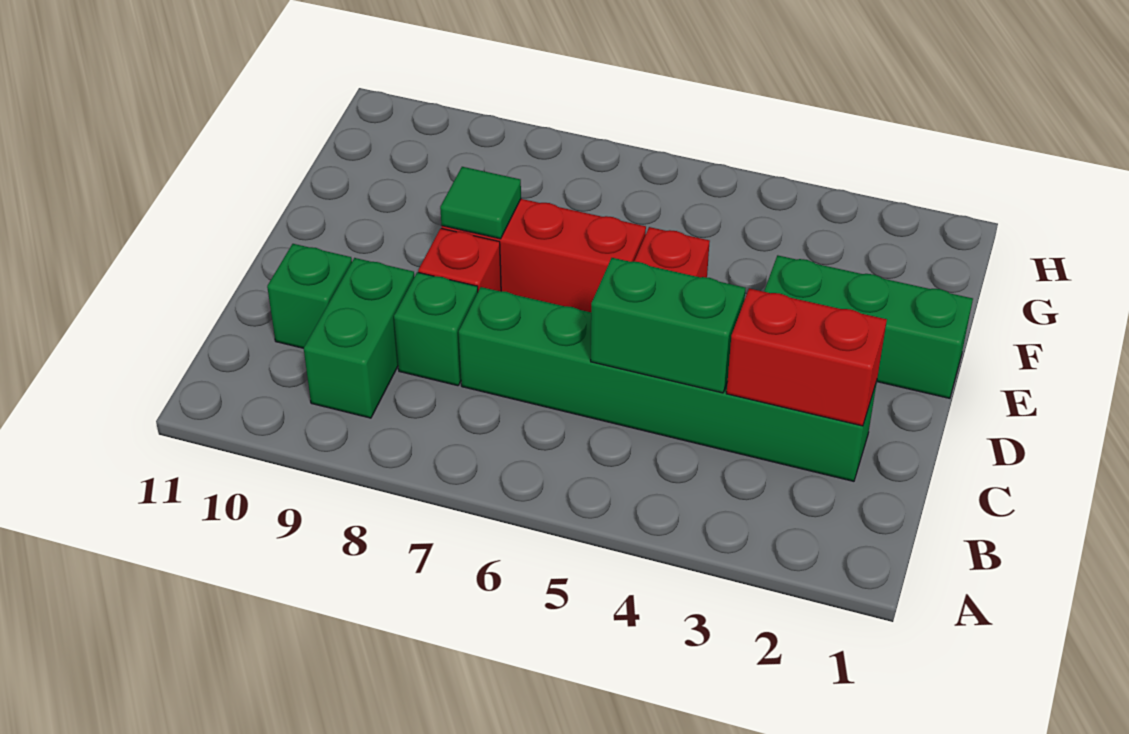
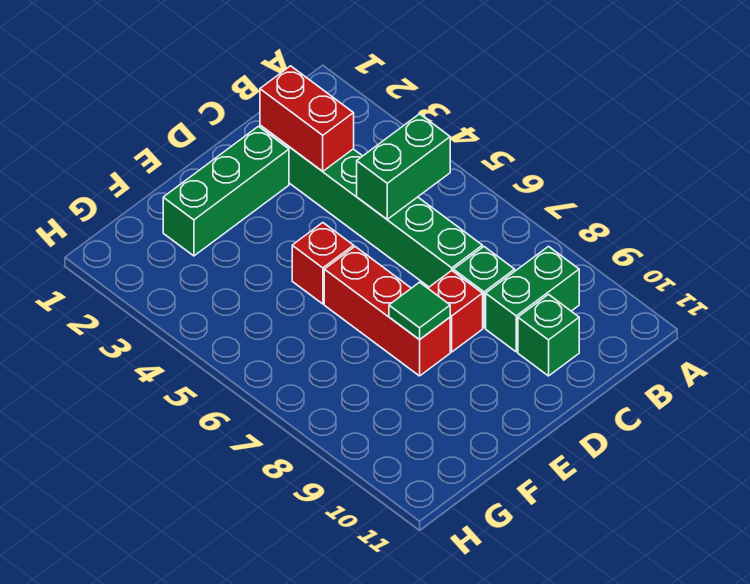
green 1x2 brick [591,258,746,393] -> green 1x2 brick turned to [357,114,450,219]
green 1x3 brick [764,255,973,398] -> green 1x3 brick turned to [163,126,289,256]

